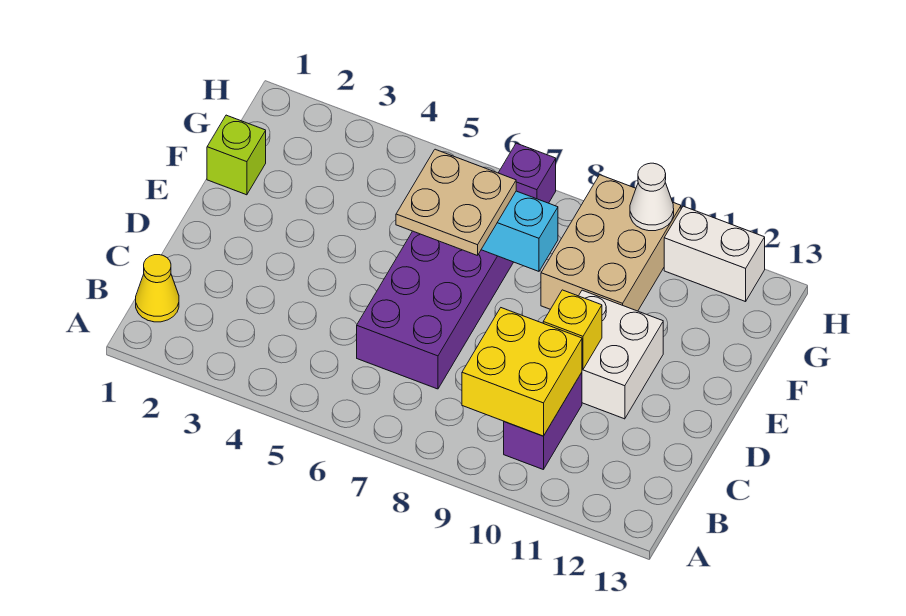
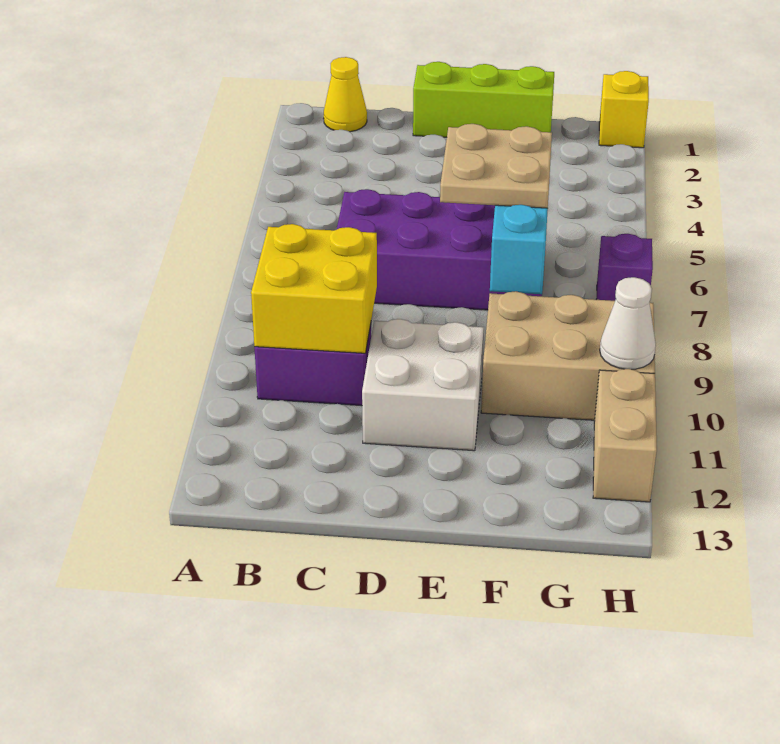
yellow 1x1 brick [543,290,602,370] -> yellow 1x1 brick moved to [599,71,649,148]
lime 1x1 brick [207,115,266,195] -> lime 1x3 brick [413,62,554,137]
white 1x2 brick [664,206,765,302] -> tan 1x2 brick [593,369,657,502]

